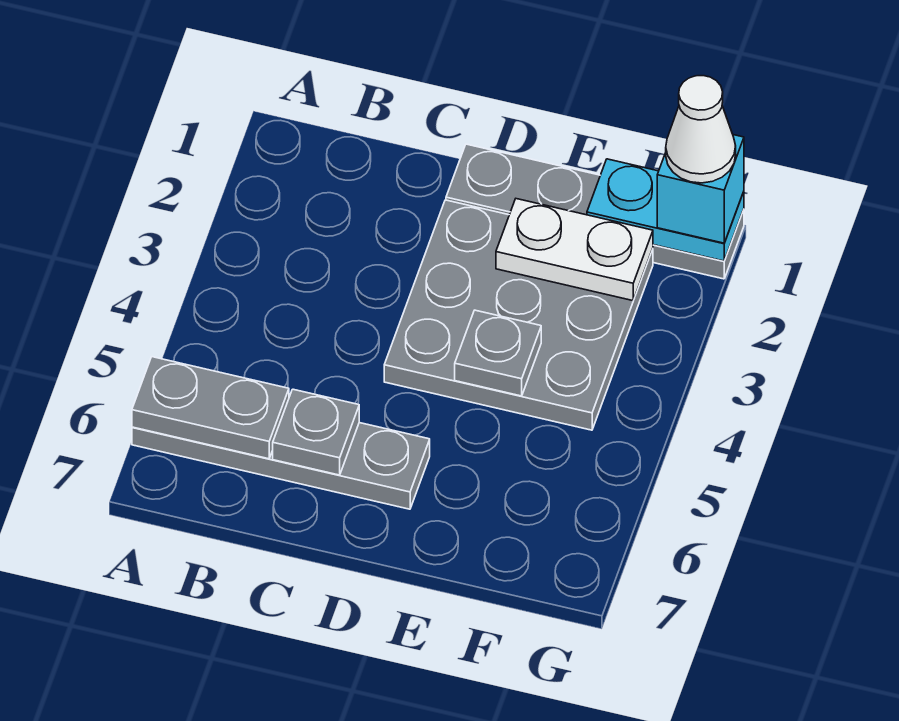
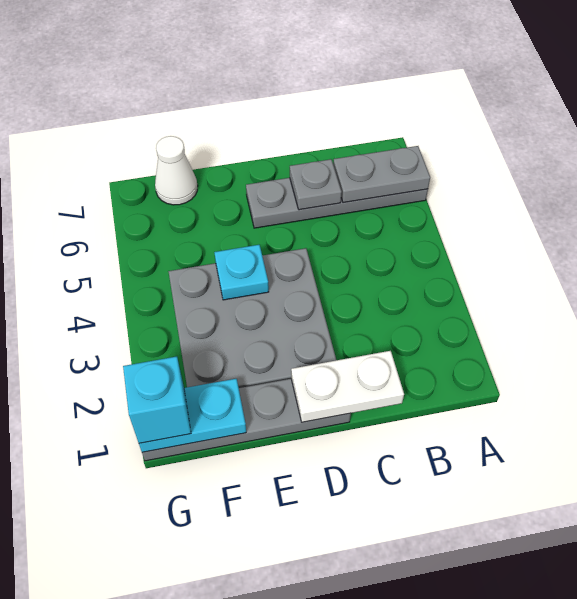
white 1x2 plate [496,199,653,301] -> white 1x2 plate moved to [291,351,404,422]
grey 1x1 plate [455,310,541,396] -> cyan 1x1 plate [214,245,269,300]
white 1x1 cone [666,76,736,183] -> white 1x1 cone moved to [155,136,198,205]

